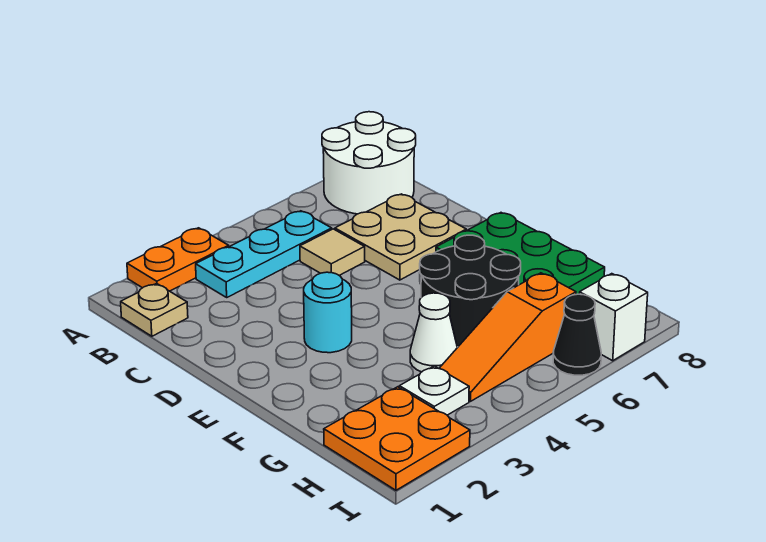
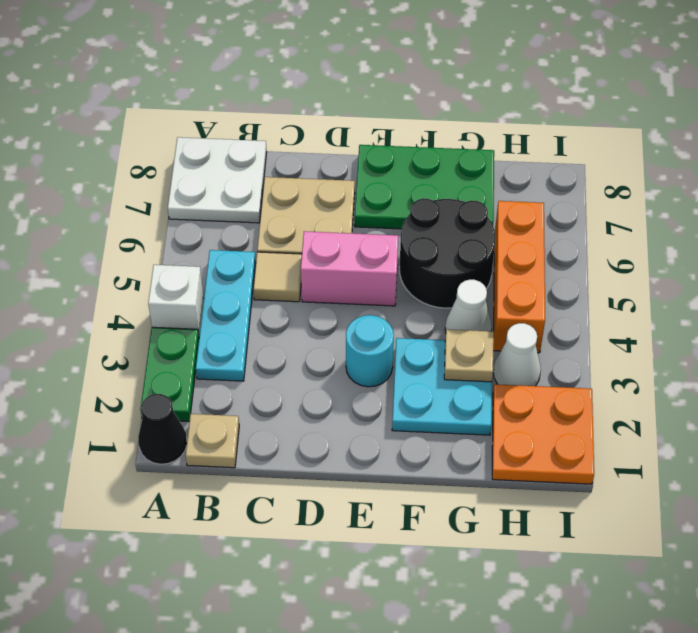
orange 1x2 plate [127,228,229,291] -> green 1x2 plate [140,327,199,422]
white 2x2 round brick [322,112,416,214] -> white 2x2 plate [168,137,267,223]
none -> pink 1x2 brick [301,231,398,306]
none -> cyan 2x2 plate [392,338,492,435]
none -> tan 1x1 plate [444,329,494,382]
white 1x1 plate [399,366,469,415] -> white 1x1 cone [493,323,541,386]
orange 1x3 slope [439,273,576,401] -> orange 1x3 brick [493,201,545,353]
black 1x1 cone [553,294,601,375] -> black 1x1 cone moved to [138,394,187,464]
white 1x1 brick [579,274,648,361] -> white 1x1 brick moved to [148,265,204,336]

